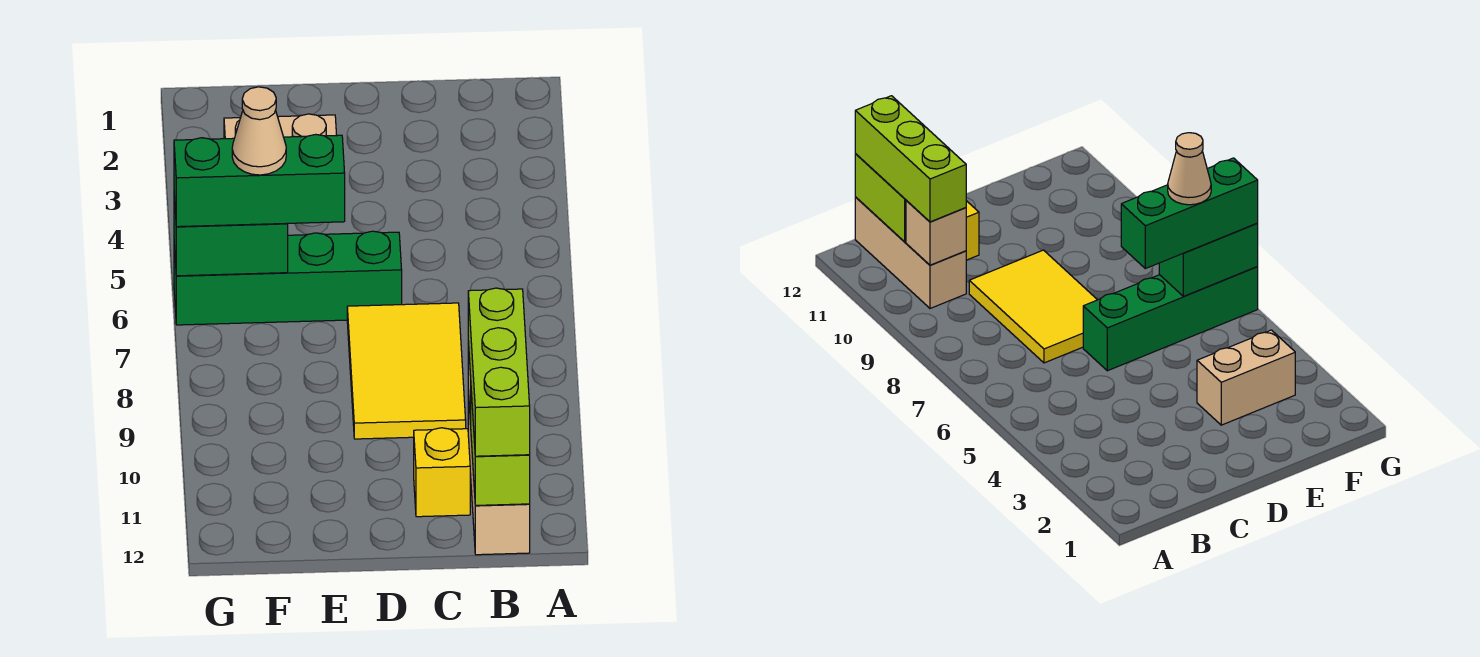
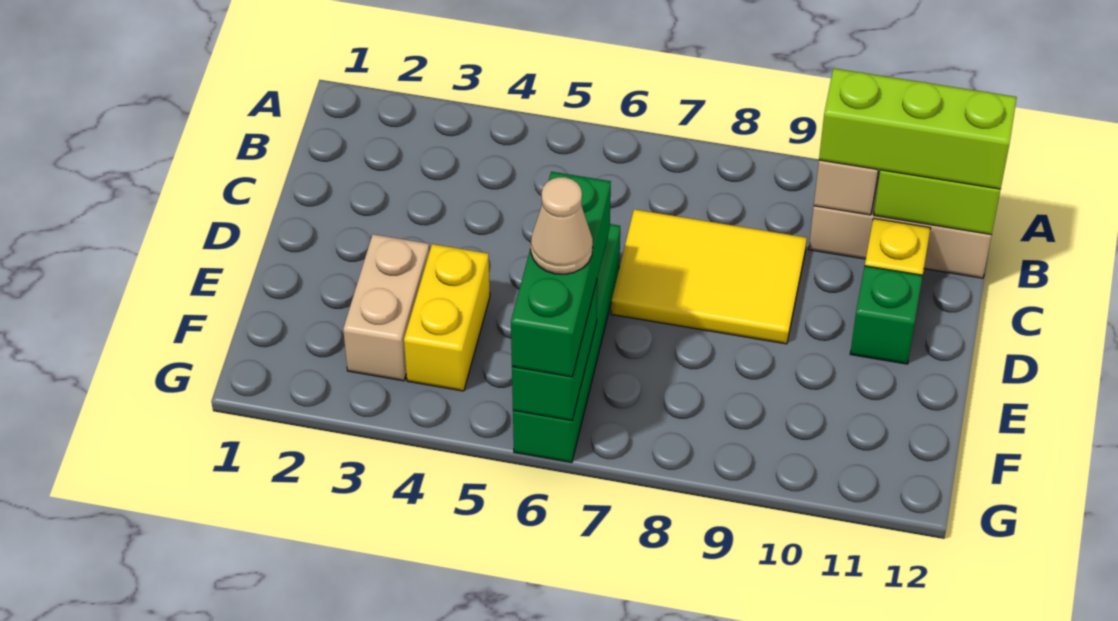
none -> green 1x1 brick [850,266,923,364]
none -> yellow 1x2 brick [404,244,490,391]

